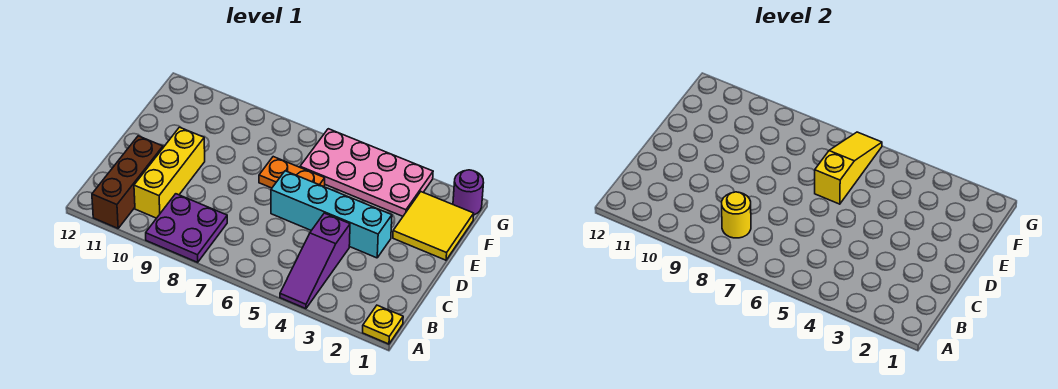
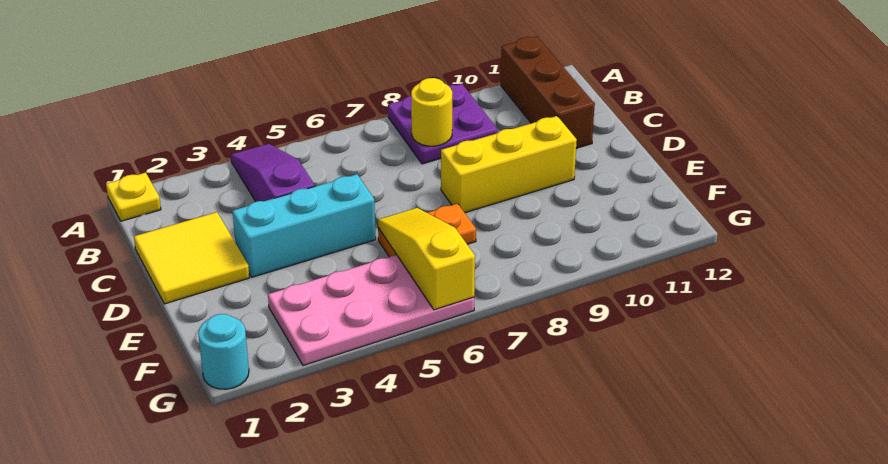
yellow 1x3 brick [134,127,205,218] -> yellow 1x3 brick turned to [441,116,577,213]
cyan 1x4 brick [271,171,392,258] -> cyan 1x3 brick [233,174,376,277]
yellow 2x2 tile [393,192,474,260] -> yellow 2x2 tile moved to [134,212,249,304]
yellow 1x3 slope [815,132,882,204] -> yellow 1x3 slope turned to [378,208,475,310]
purple 1x1 round brick [453,170,484,215] -> cyan 1x1 round brick [198,314,249,389]

